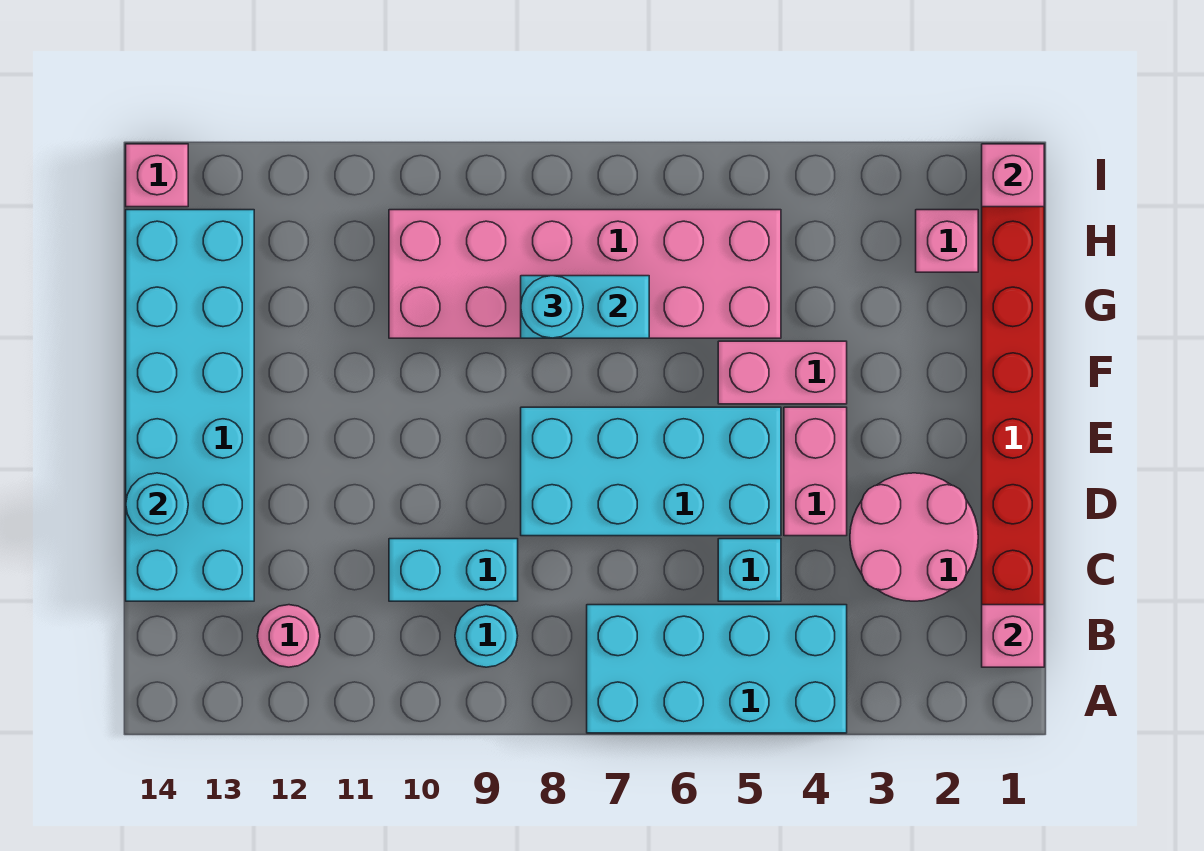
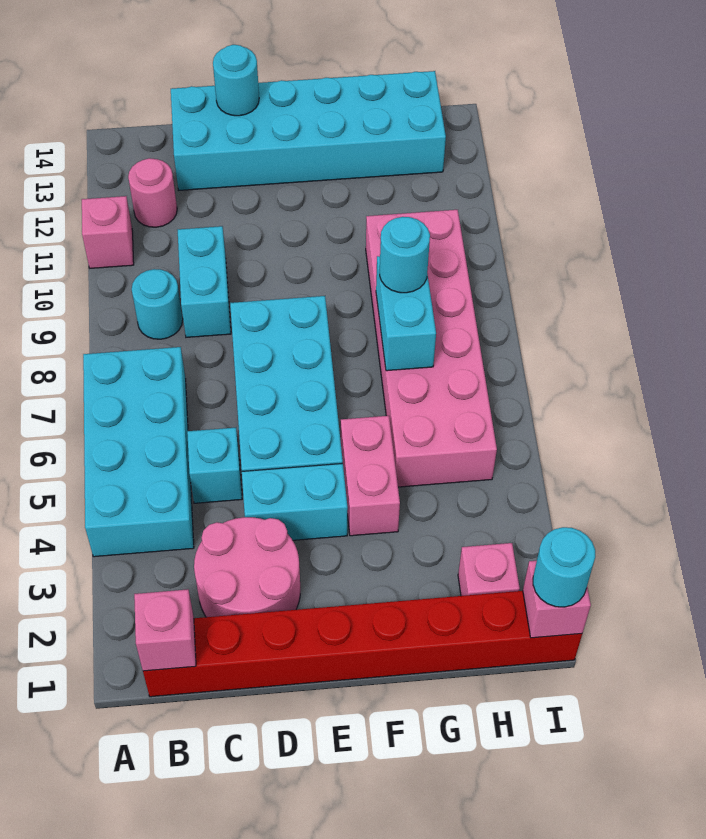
pink 1x2 brick [784,407,847,536] -> cyan 1x2 brick [242,464,348,540]
none -> cyan 1x1 round brick [533,527,595,607]
pink 1x1 brick [126,144,188,207] -> pink 1x1 brick moved to [82,196,134,268]

